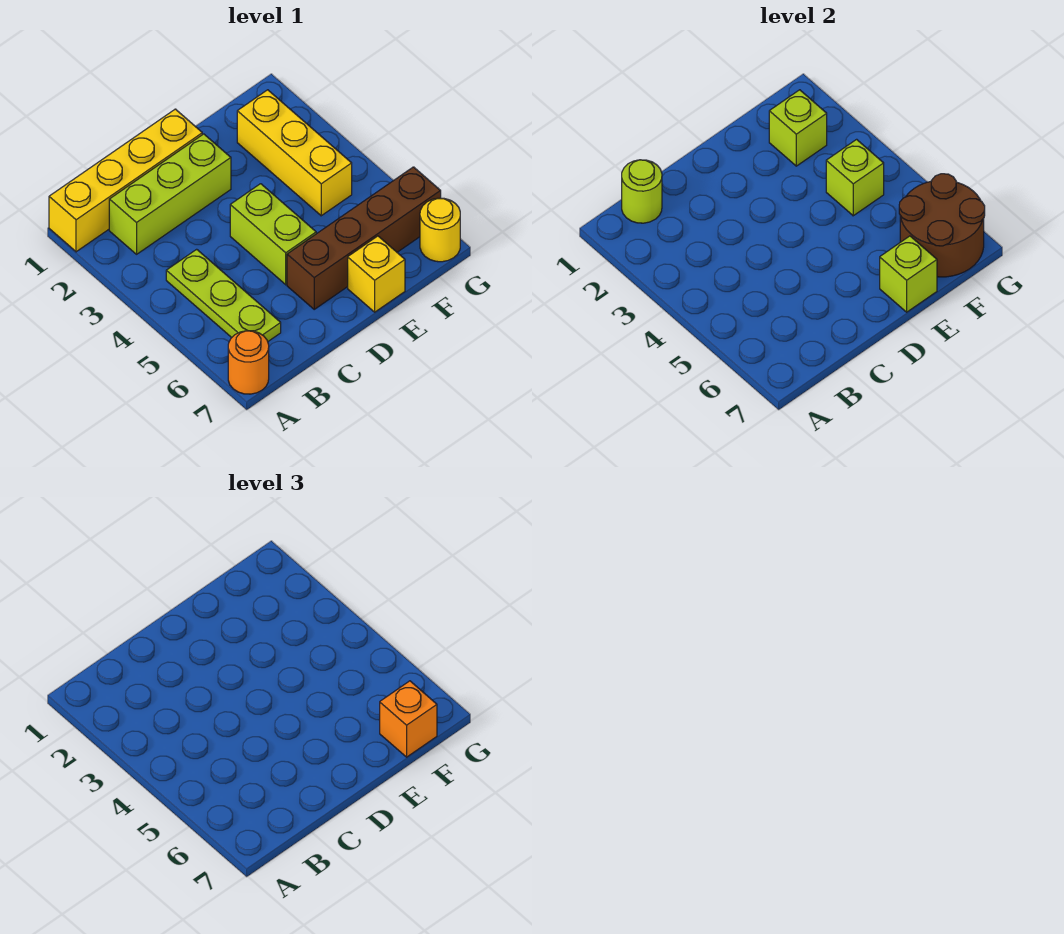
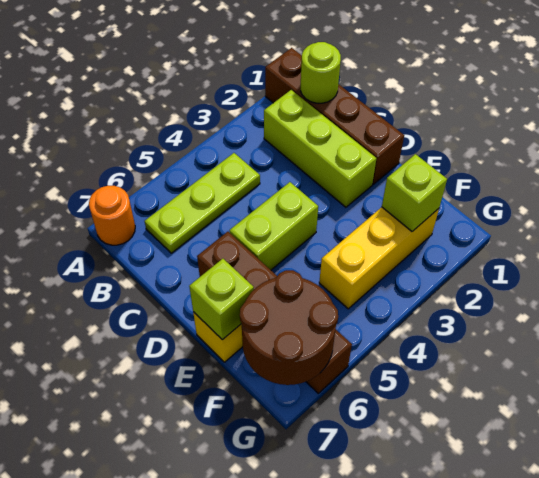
yellow 1x4 brick [49,109,202,252] -> brown 1x4 brick [265,48,404,184]
lime 1x1 brick [826,139,884,216] -> none
orange 1x1 brick [380,681,437,757] -> none
yellow 1x1 round brick [420,198,460,262] -> none

